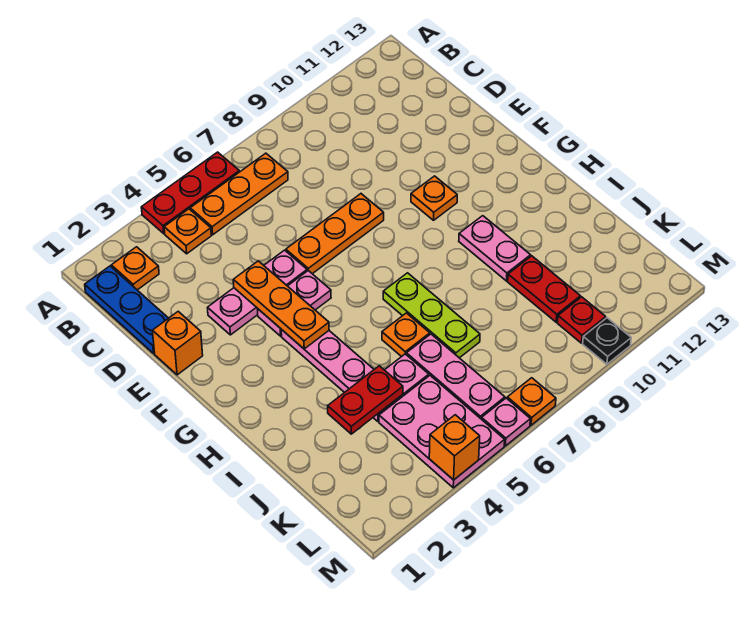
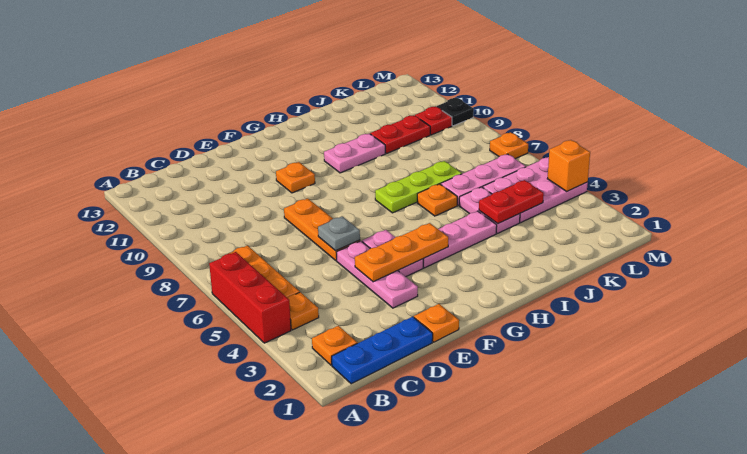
red 1x3 plate [141,152,239,234] -> red 1x3 brick [209,252,291,343]
orange 1x1 brick [153,312,203,375] -> orange 1x1 plate [414,304,459,342]
none -> grey 1x1 plate [318,216,360,251]
red 1x2 plate [328,366,403,434] -> red 1x2 plate turned to [479,180,544,224]
pink 1x1 plate [482,398,530,446] -> none

